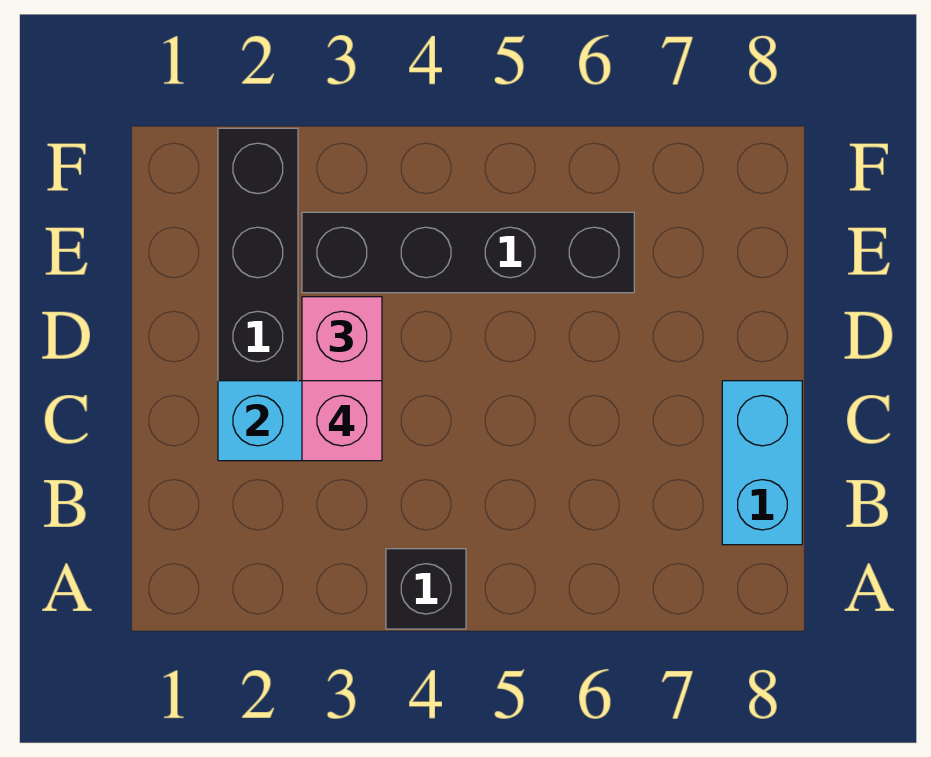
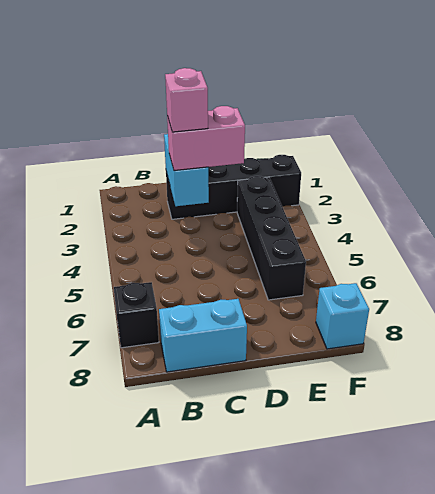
black 1x1 brick [386,549,466,629] -> black 1x1 brick moved to [114,282,159,348]
none -> cyan 1x1 brick [316,283,369,349]

